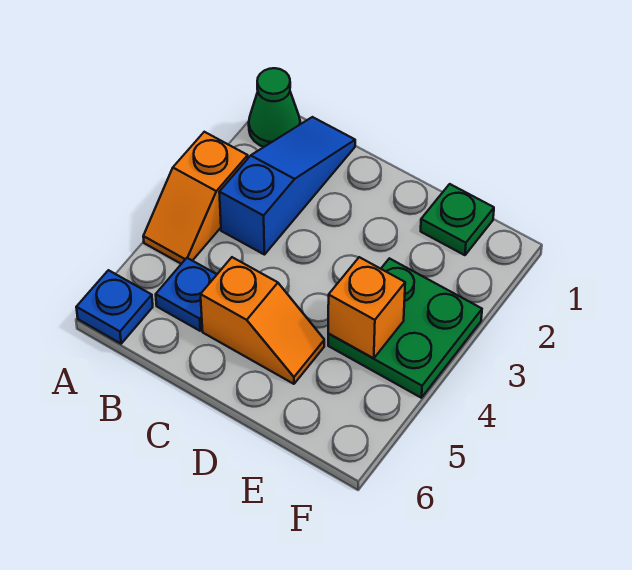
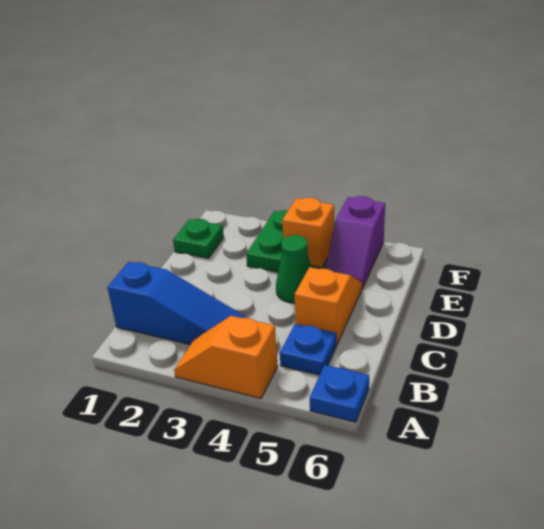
green 1x1 cone [249,68,300,147] -> green 1x1 cone moved to [276,235,312,303]
orange 1x2 slope [143,132,248,264] -> orange 1x2 slope turned to [174,316,278,398]
blue 1x3 slope [219,117,355,255] -> blue 1x3 slope turned to [107,262,247,345]
none -> purple 1x2 slope [325,196,385,289]

